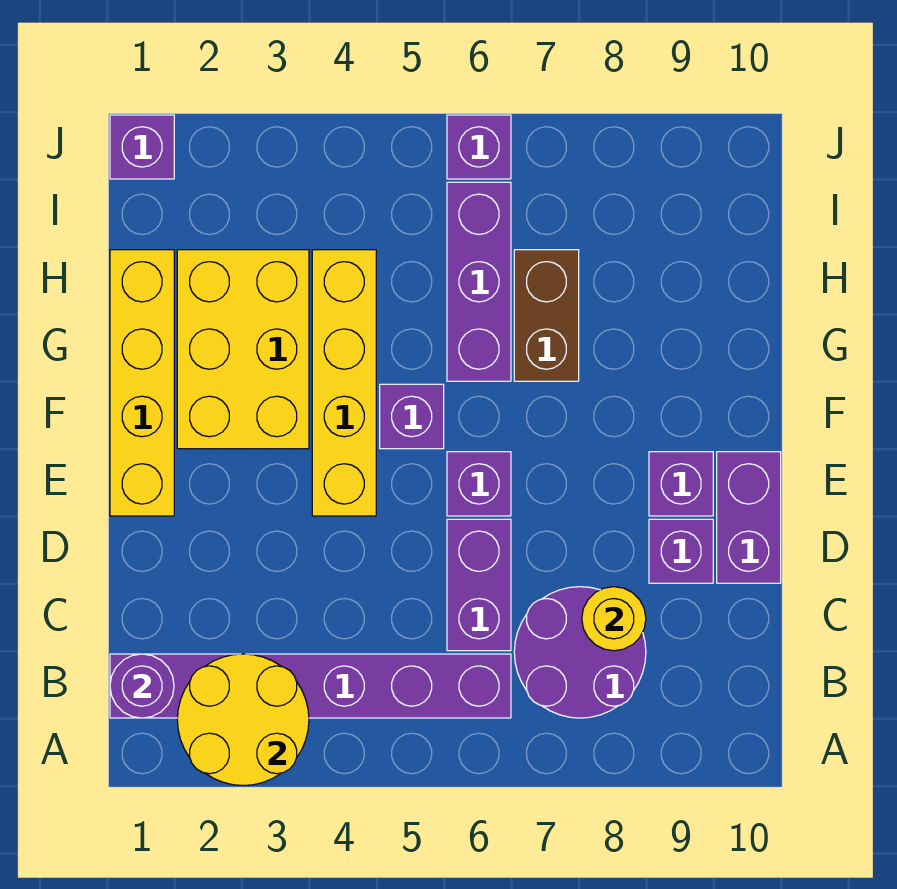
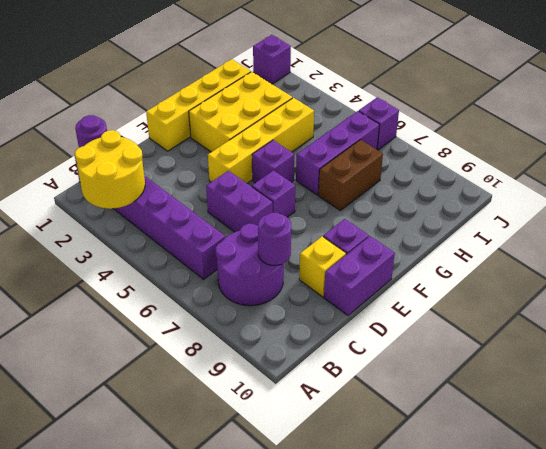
purple 1x2 brick [447,519,511,651] -> purple 1x2 brick turned to [206,171,273,232]
yellow 1x1 round brick [582,587,646,651] -> purple 1x1 round brick [258,213,291,265]
purple 1x1 brick [649,519,713,583] -> yellow 1x1 brick [299,236,346,297]

